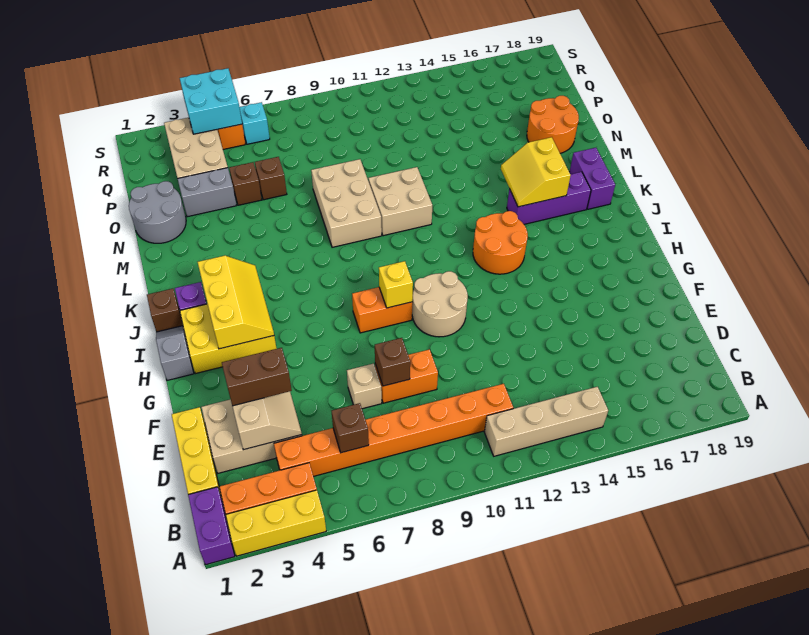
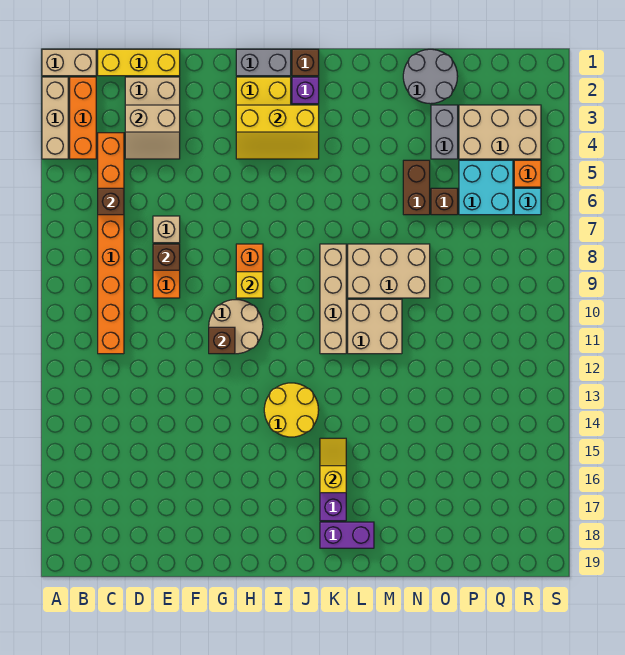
purple 1x2 brick [188,487,235,565] -> tan 1x2 brick [42,49,96,76]
yellow 1x3 brick [226,490,326,556] -> tan 1x3 brick [42,77,68,159]
tan 1x4 brick [484,387,608,456] -> tan 1x4 brick moved to [320,244,346,354]
brown 1x2 brick [222,348,292,406] -> brown 1x2 brick moved to [403,160,430,215]
grey 1x2 slope [156,326,194,380] -> grey 1x2 brick [236,49,291,76]
orange 2x2 round brick [473,211,528,274] -> yellow 2x2 round brick [264,383,319,437]
yellow 2x2 slope [501,137,571,207] -> yellow 1x2 slope [320,438,346,493]
orange 2x2 round brick [527,96,579,153] -> none
brown 1x1 brick [229,162,262,205] -> brown 1x1 brick moved to [209,327,235,354]
cyan 2x2 brick [180,68,242,134] -> cyan 2x2 brick moved to [459,160,513,215]

